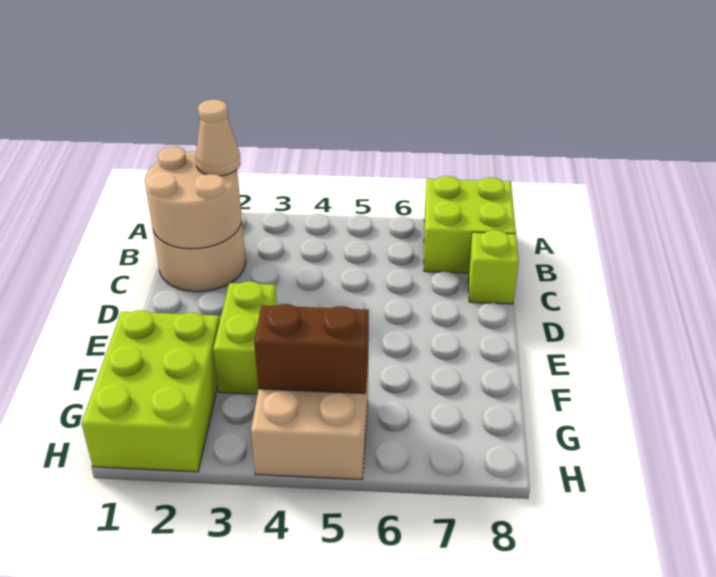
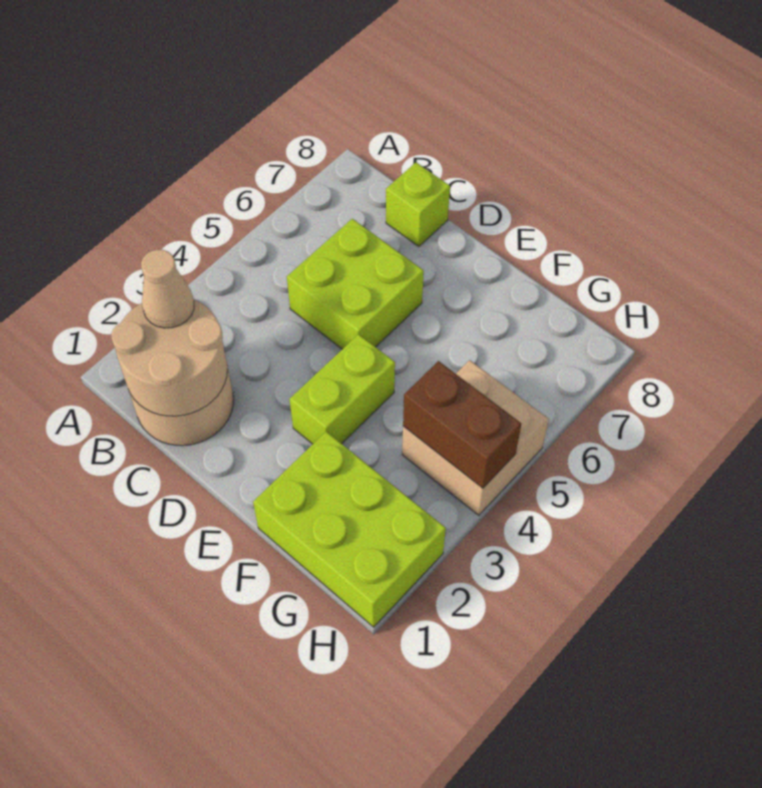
lime 2x2 brick [424,176,516,273] -> lime 2x2 brick moved to [287,219,424,349]
lime 1x2 brick [213,281,277,394] -> lime 1x2 brick turned to [290,334,395,444]
brown 1x2 brick [254,304,369,394] -> brown 1x2 brick turned to [403,361,522,488]

